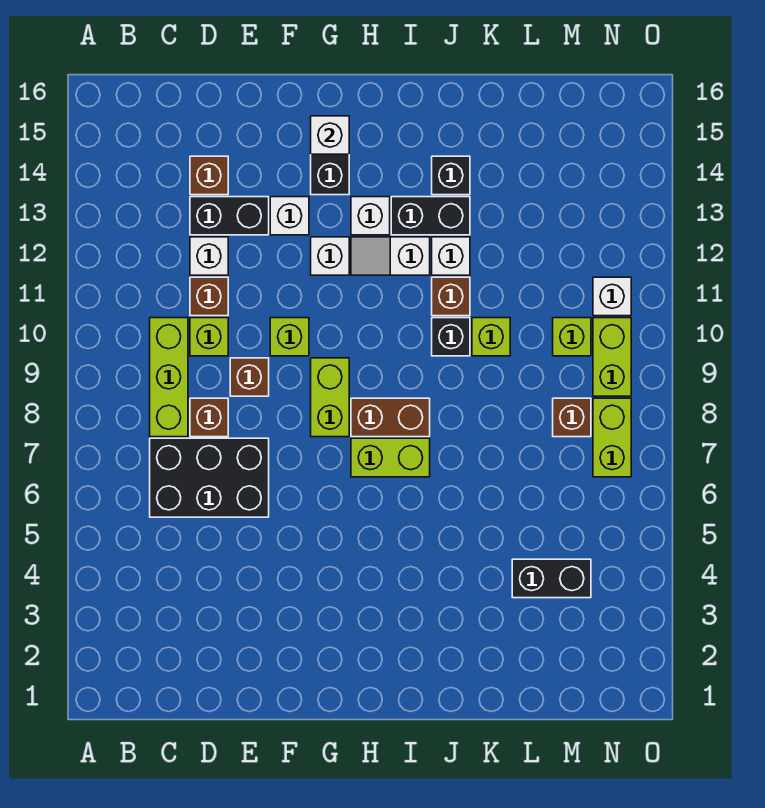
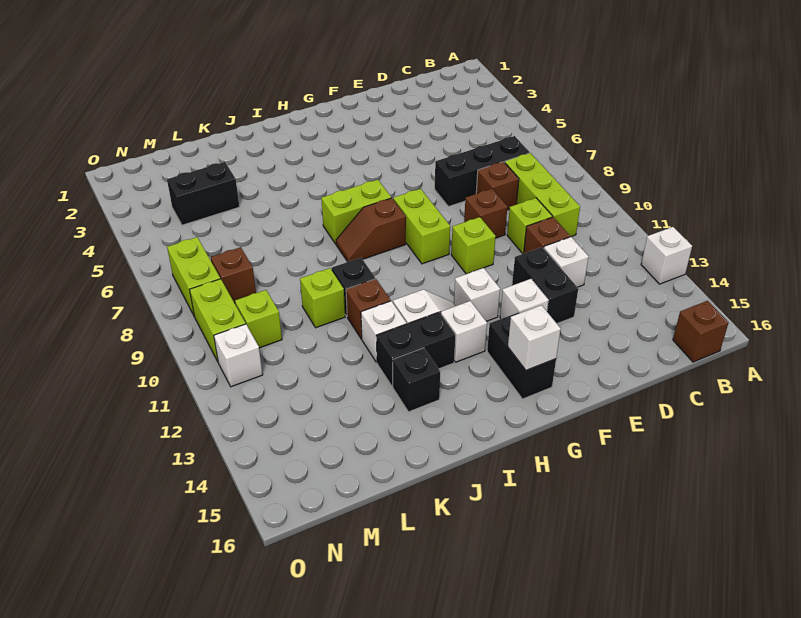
none -> white 1x1 brick [641,227,692,284]
black 2x3 brick [150,438,269,517] -> black 1x3 brick [435,136,530,207]
black 1x2 brick [190,197,269,235] -> black 1x2 brick turned to [512,247,578,323]
brown 1x1 brick [190,156,228,195] -> brown 1x1 brick moved to [673,301,729,362]
brown 1x2 brick [351,398,430,437] -> brown 1x2 slope [336,198,406,262]

